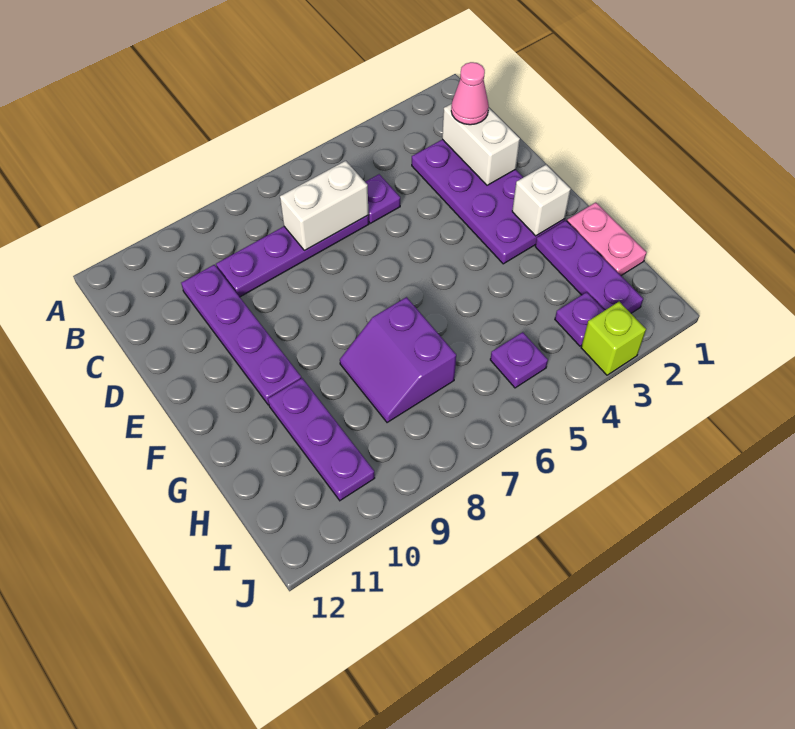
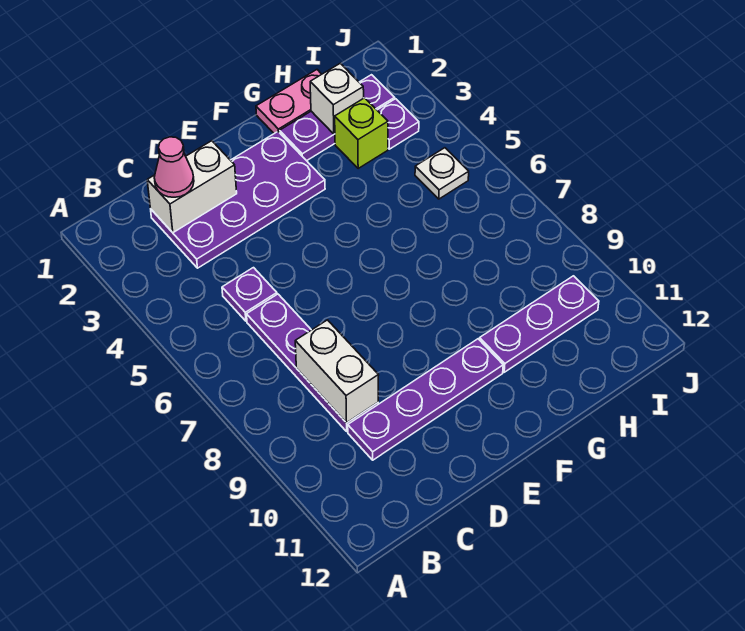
white 1x2 brick [280,161,369,250] -> white 1x2 brick moved to [295,320,379,423]
white 1x1 brick [512,165,571,236] -> white 1x1 brick moved to [310,63,364,134]
purple 2x2 slope [340,297,456,423] -> none
purple 1x1 plate [490,332,548,388] -> white 1x1 plate [415,148,469,199]
lime 1x1 brick [581,302,646,375] -> lime 1x1 brick moved to [335,98,388,168]

